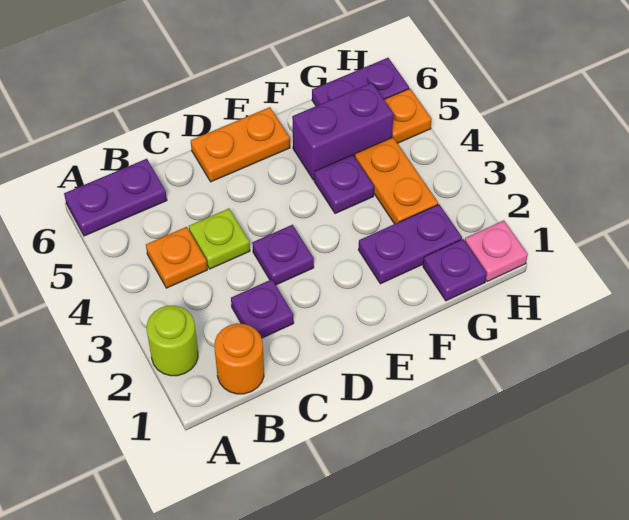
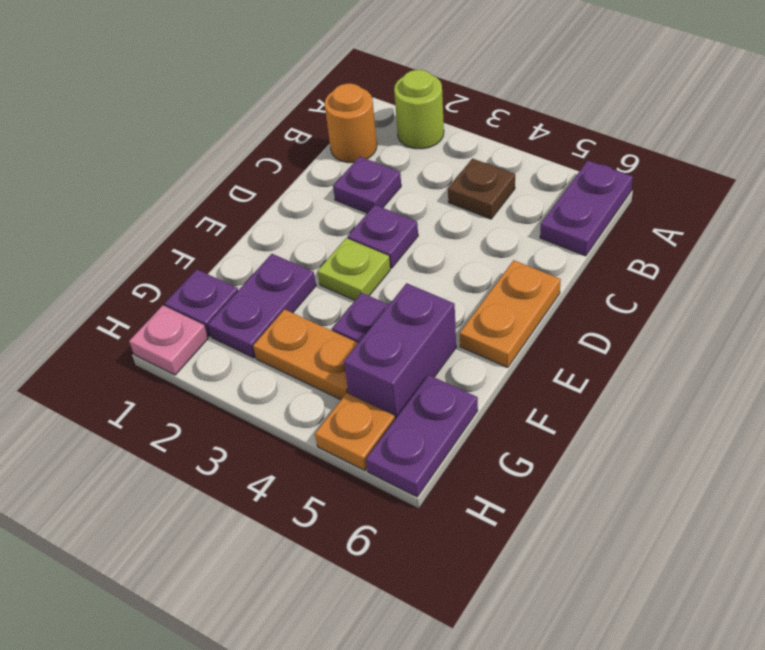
orange 1x1 plate [146,227,207,288] -> brown 1x1 plate [448,159,515,219]
lime 1x1 plate [189,209,250,269] -> lime 1x1 plate moved to [317,238,390,300]

